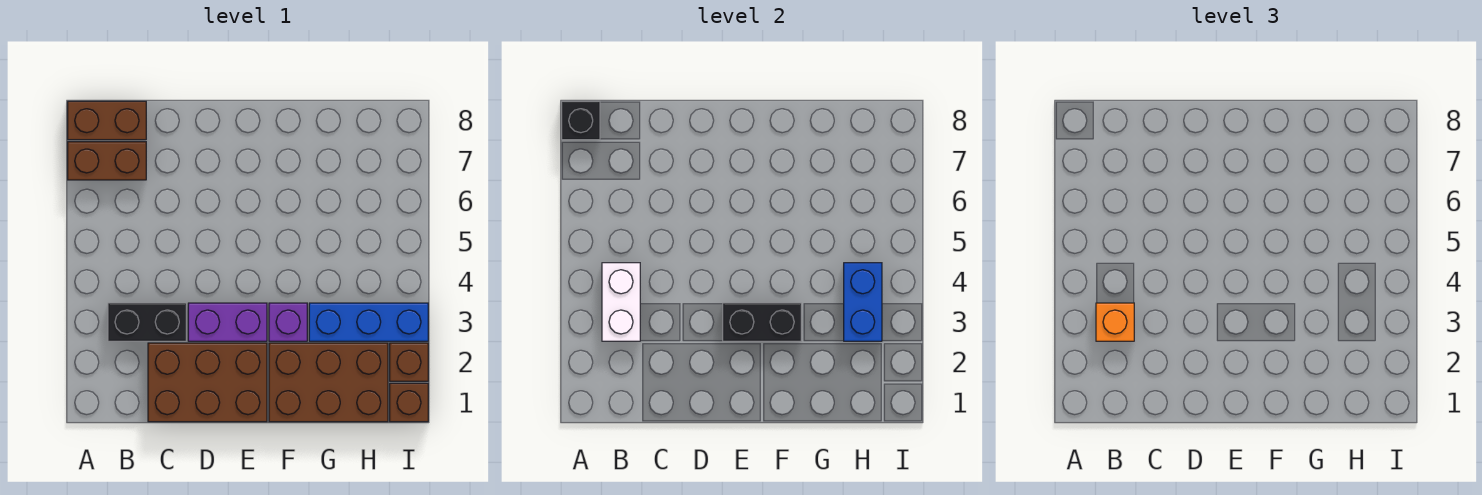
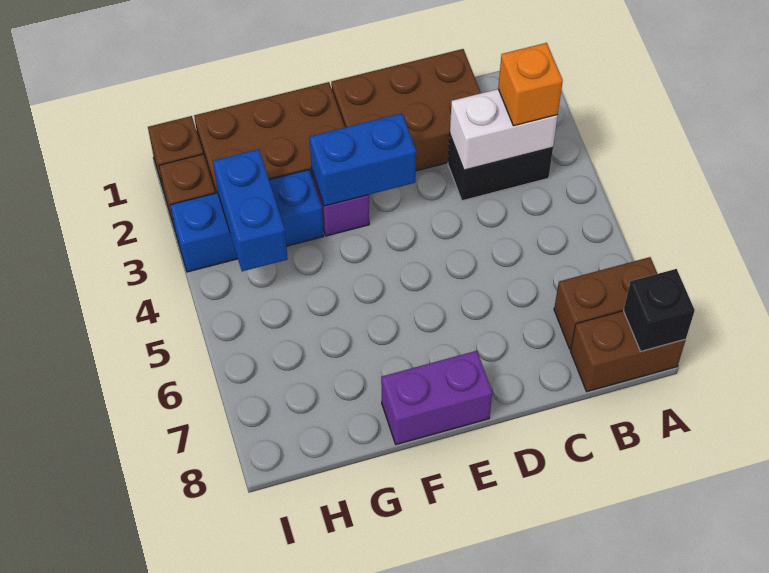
white 1x2 brick [602,263,640,341] -> white 1x2 brick turned to [450,89,558,170]
purple 1x2 brick [188,303,267,341] -> purple 1x2 brick moved to [381,351,492,444]
black 1x2 brick [723,303,801,341] -> blue 1x2 brick [310,113,416,206]

